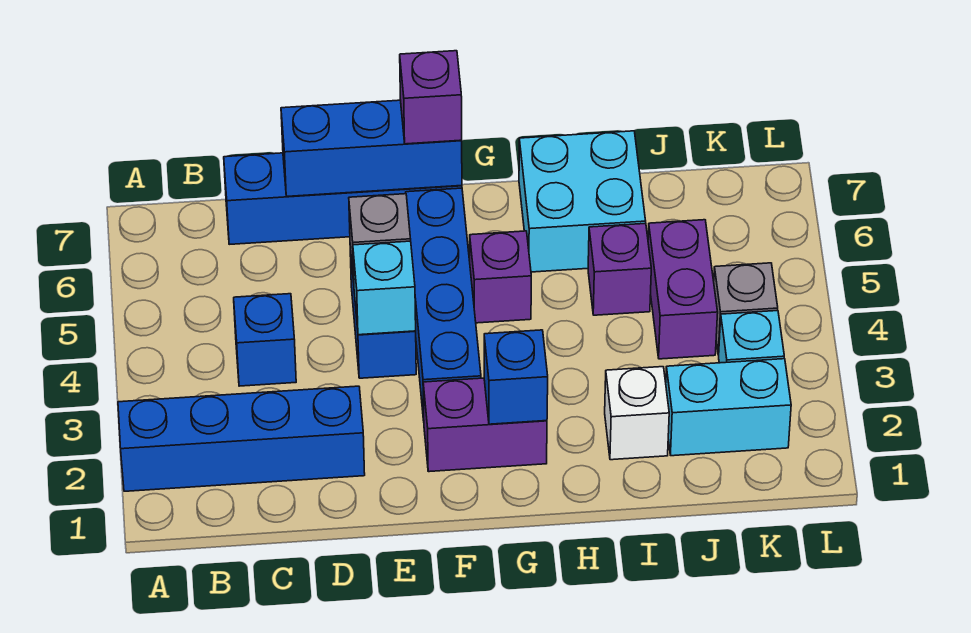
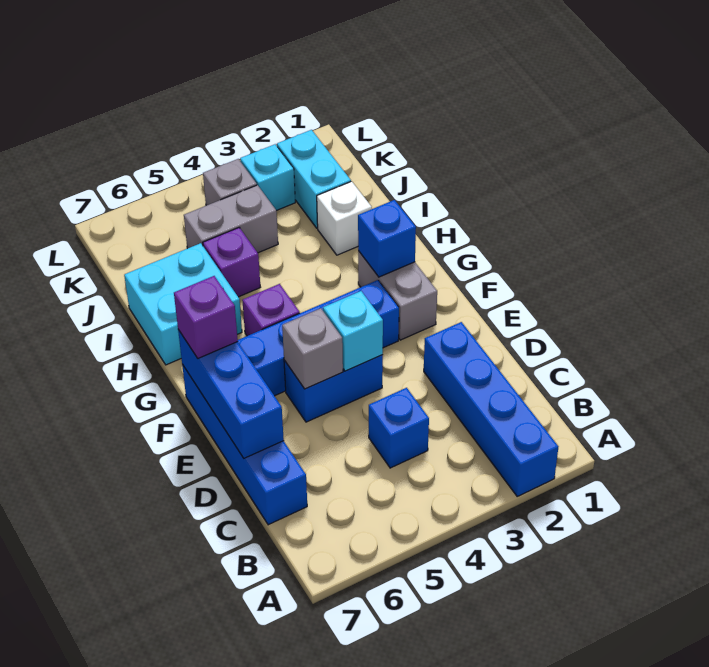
purple 1x2 brick [423,378,547,472] -> grey 1x2 brick [358,251,437,340]
purple 1x2 brick [648,220,718,359] -> grey 1x2 brick [184,185,278,253]

